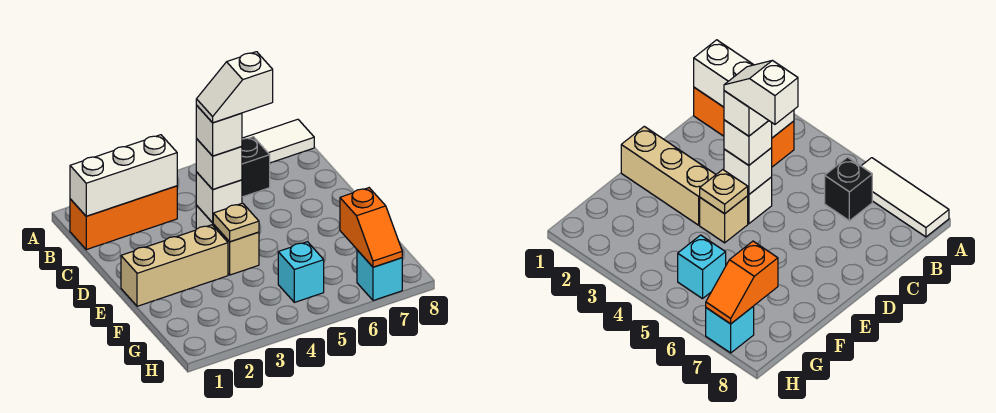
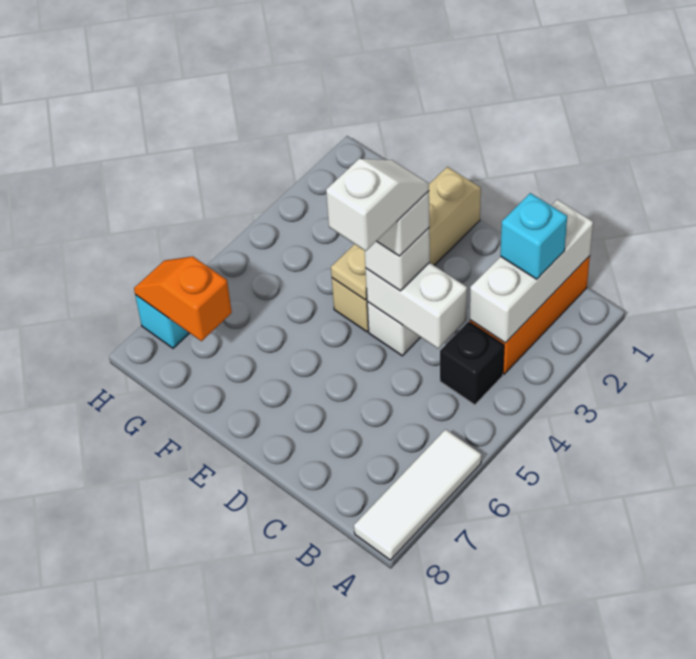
black 1x1 brick [242,137,270,197] -> black 1x1 brick moved to [440,322,504,405]
white 1x1 brick [196,172,242,223] -> white 1x2 brick [365,263,467,349]
cyan 1x1 brick [278,242,324,302] -> cyan 1x1 brick moved to [500,193,567,279]

